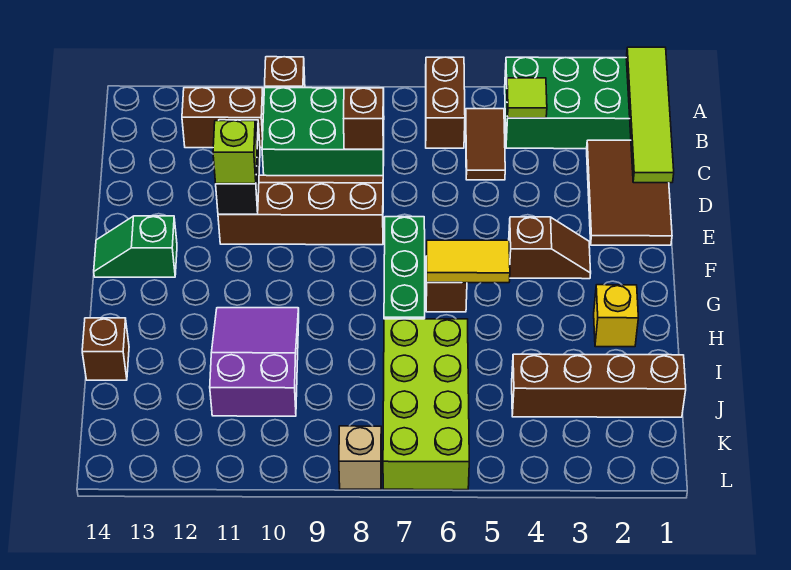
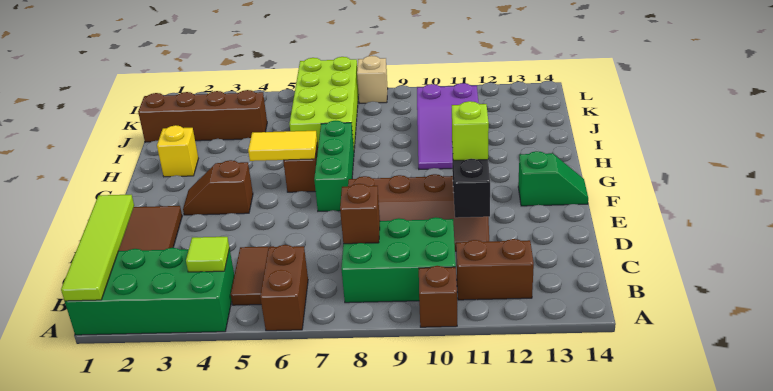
brown 1x1 brick [82,318,129,380] -> none

